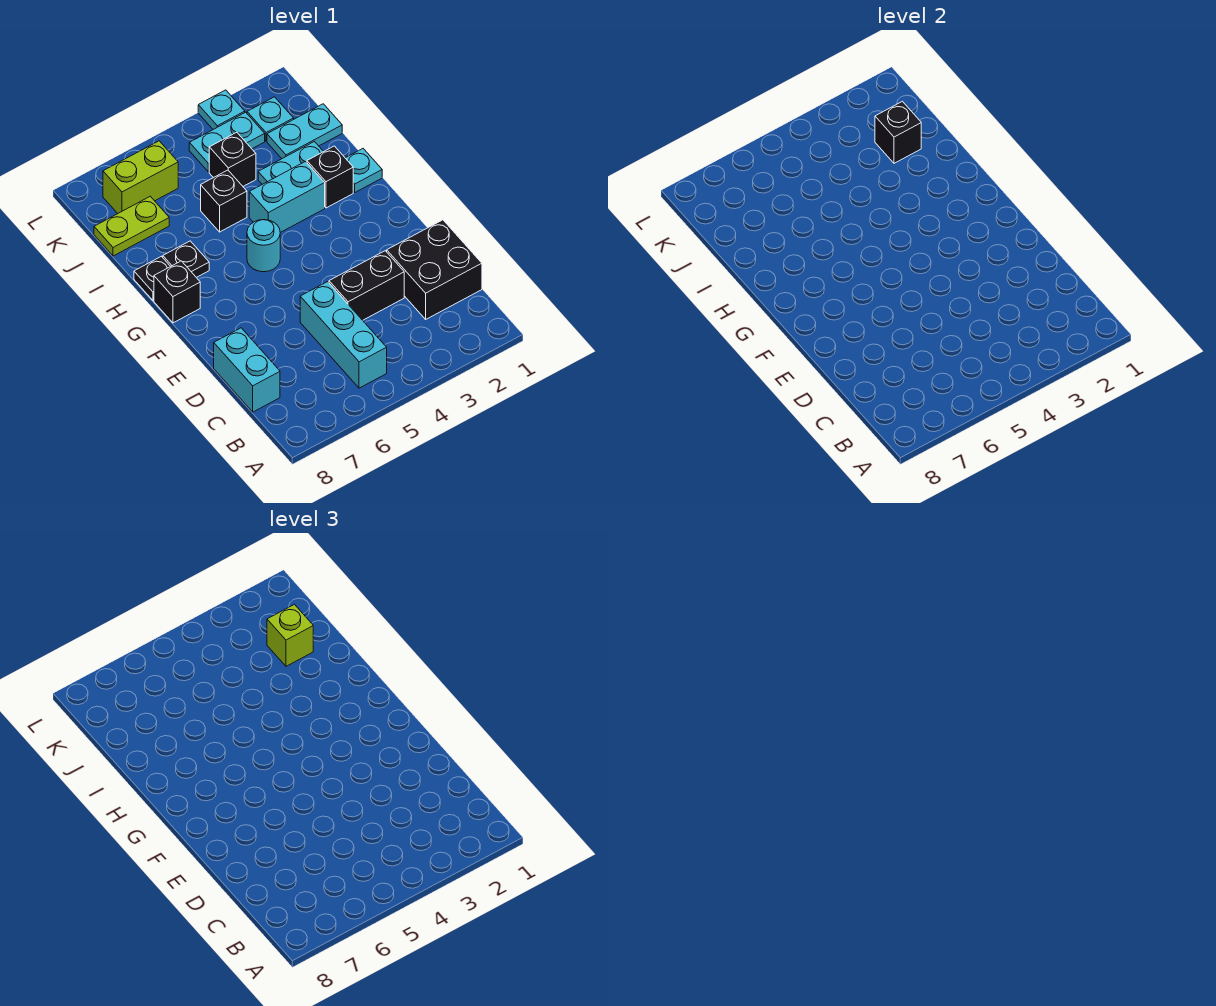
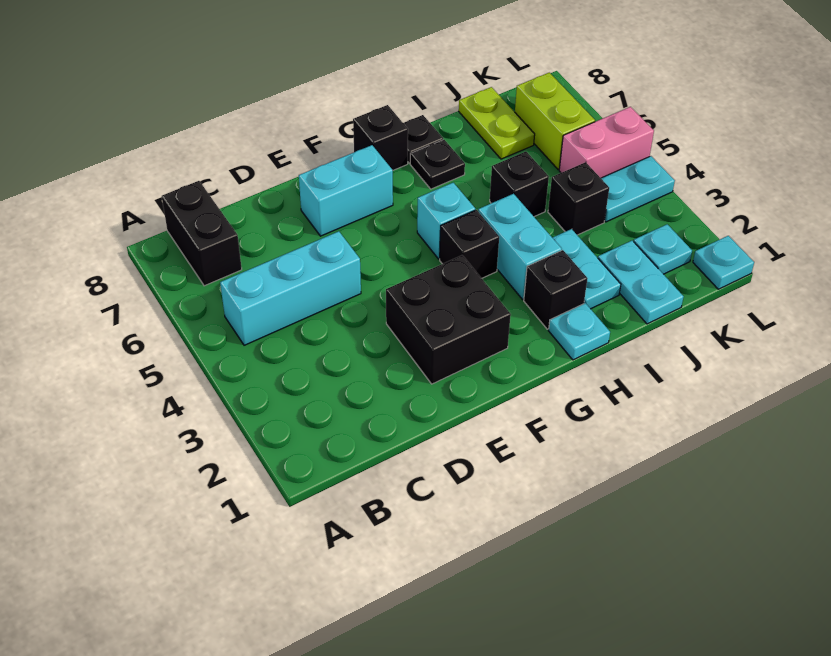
black 2x2 brick [387,220,482,319] -> black 2x2 brick moved to [386,255,511,384]
cyan 1x2 brick [214,328,280,412] -> cyan 1x2 brick moved to [299,145,393,236]
black 1x2 brick [329,251,404,320] -> black 1x2 brick moved to [162,181,242,286]
cyan 1x1 round brick [247,220,280,272] -> cyan 1x1 brick [417,183,475,259]
black 1x1 brick [875,101,921,163] -> black 1x1 brick moved to [440,210,499,278]
lime 1x1 brick [267,604,313,666] -> none
cyan 1x2 plate [189,112,265,172] -> cyan 1x2 plate turned to [601,156,675,222]
none -> pink 1x2 brick [559,107,654,178]
cyan 1x1 plate [198,90,245,129] -> cyan 1x1 plate moved to [693,236,754,289]

